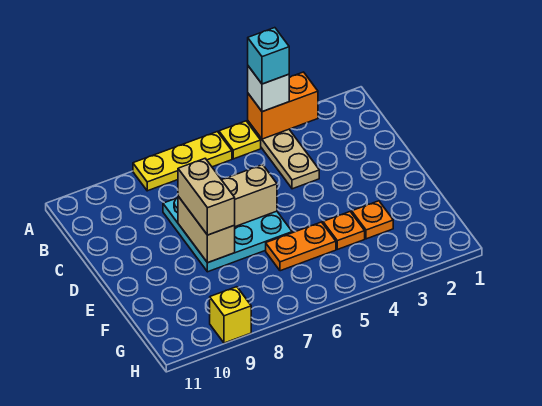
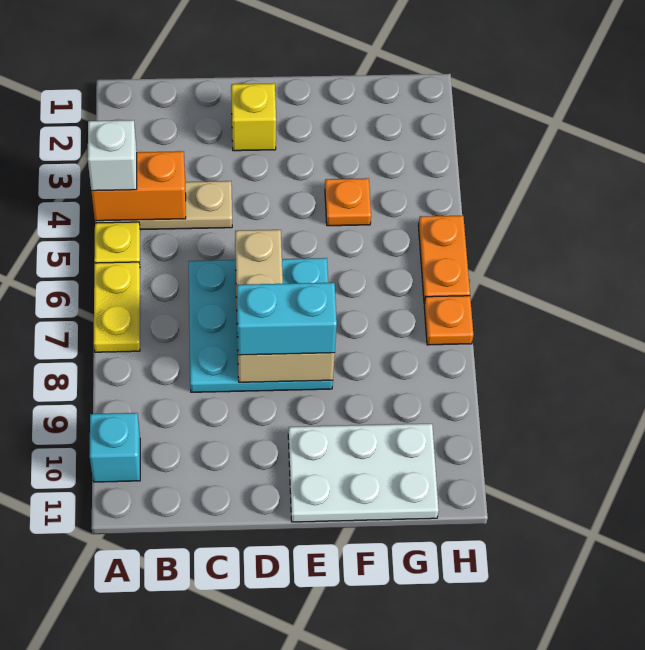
orange 1x2 brick [248,72,318,139] -> orange 1x2 brick turned to [91,151,186,221]
cyan 1x1 brick [248,28,289,84] -> cyan 1x1 brick moved to [90,413,140,482]
yellow 1x3 plate [133,132,232,191] -> yellow 1x2 plate [94,262,140,352]
tan 1x2 brick [178,159,235,235] -> cyan 1x2 brick [237,283,337,355]
none -> white 2x3 plate [288,424,439,522]
orange 1x1 plate [352,201,393,239] -> orange 1x1 plate moved to [424,296,473,345]
orange 1x2 plate [266,222,336,271] -> orange 1x2 plate moved to [418,216,470,304]
yellow 1x1 brick [210,287,251,343] -> yellow 1x1 brick moved to [231,83,276,151]

